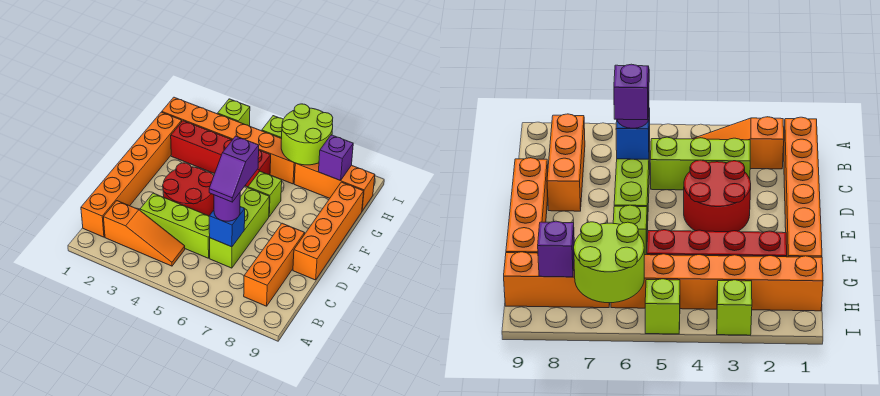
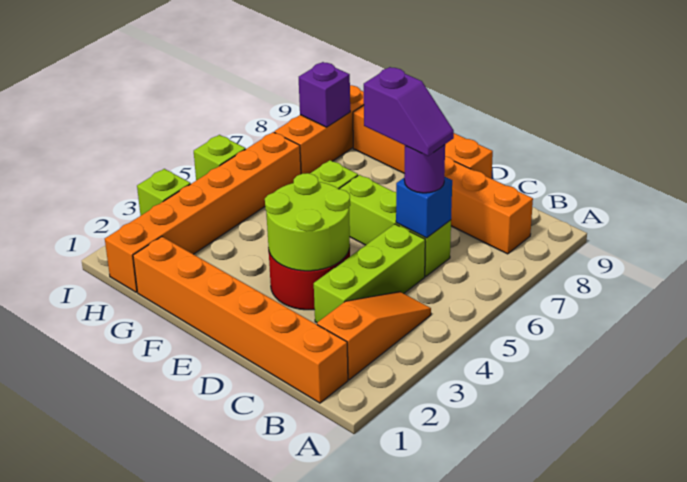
red 1x4 brick [171,121,271,187] -> none
lime 2x2 round brick [281,104,333,165] -> lime 2x2 round brick moved to [265,173,350,271]

